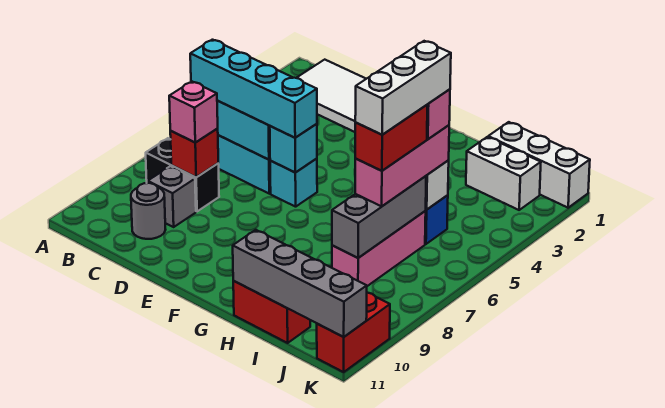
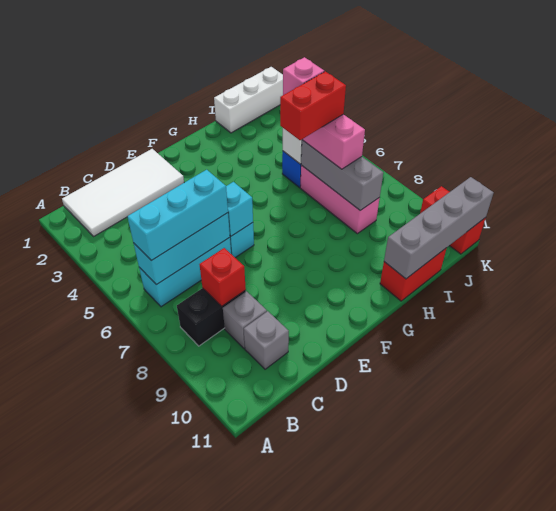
cyan 1x4 brick [190,40,317,138] -> cyan 1x3 brick [127,170,228,261]
pink 1x1 brick [169,82,218,143] -> none
grey 1x1 round brick [131,183,166,239] -> grey 1x1 brick [244,311,289,369]
white 1x2 brick [466,137,541,210] -> none
white 1x3 brick [355,41,451,135] -> none
red 1x2 brick [355,105,427,171] -> red 1x2 brick turned to [280,71,346,140]

